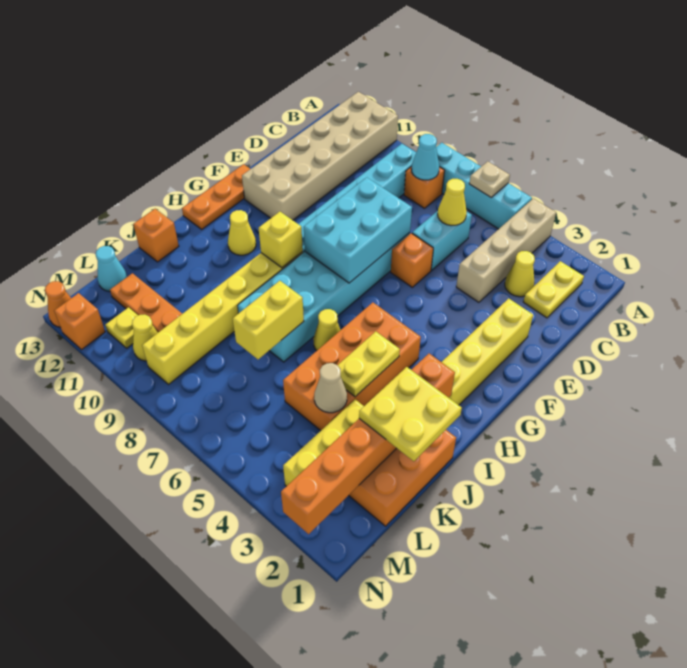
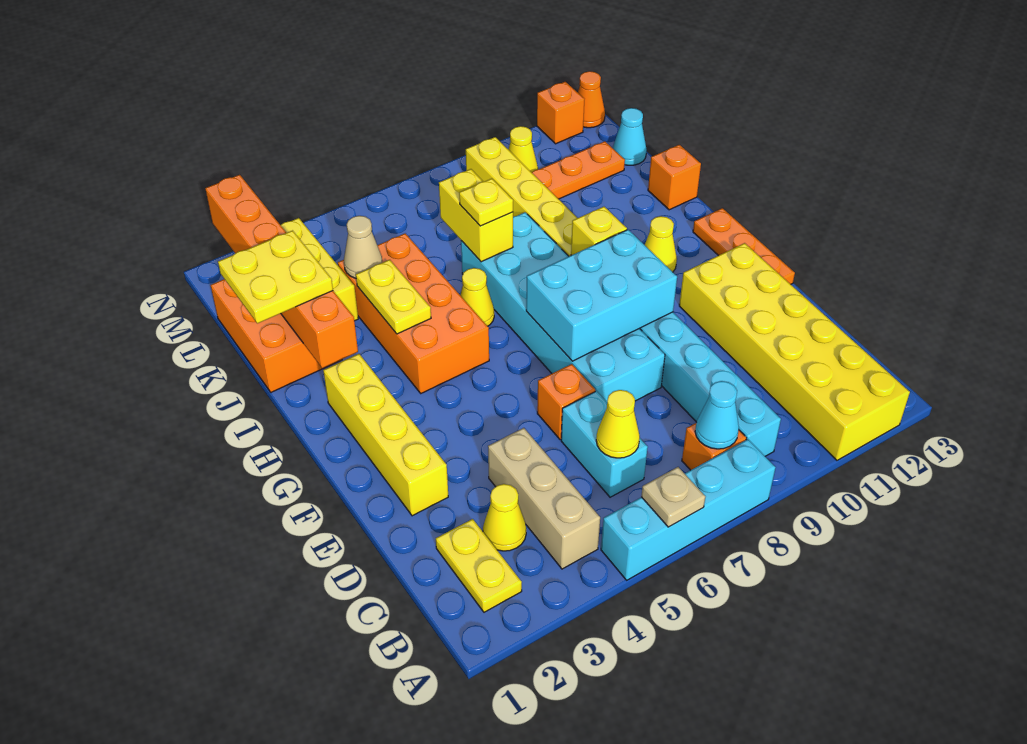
tan 1x4 brick [456,198,556,302] -> tan 1x3 brick [488,428,600,569]
tan 2x6 brick [242,92,398,220] -> yellow 2x6 brick [679,243,910,460]
cyan 2x3 brick [304,177,412,283] -> cyan 2x3 brick turned to [526,230,677,361]
yellow 1x1 plate [105,307,138,348] -> yellow 1x1 plate moved to [459,179,513,226]

